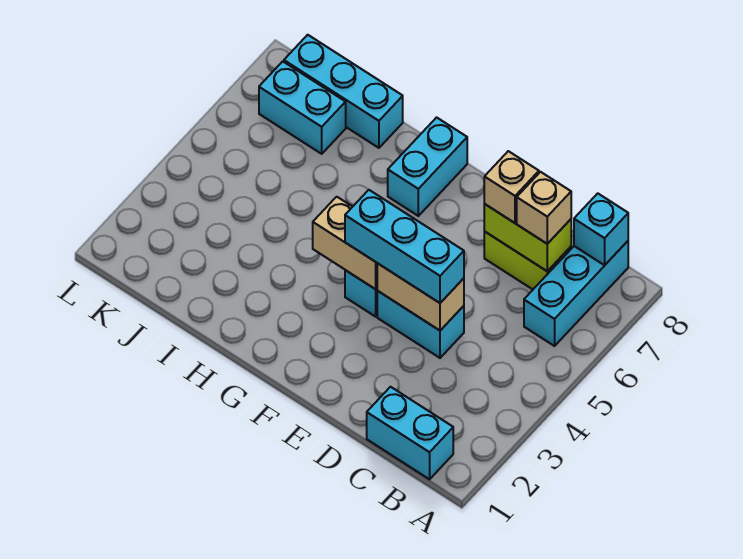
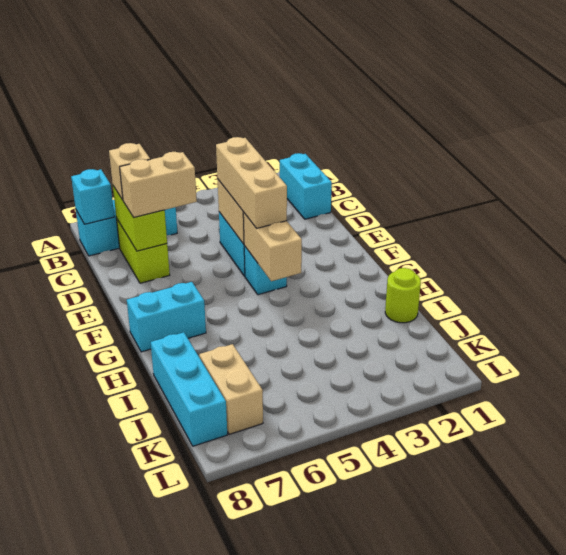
cyan 1x3 brick [345,190,464,303] -> tan 1x3 brick [216,137,287,229]
tan 1x1 brick [484,151,539,223] -> tan 1x2 brick [120,152,197,217]
none -> lime 1x1 round brick [385,268,421,323]
cyan 1x2 brick [259,61,346,154] -> tan 1x2 brick [199,344,263,434]

